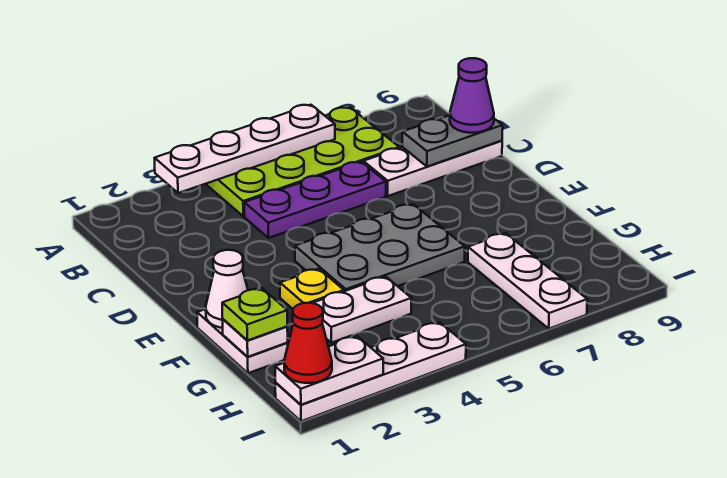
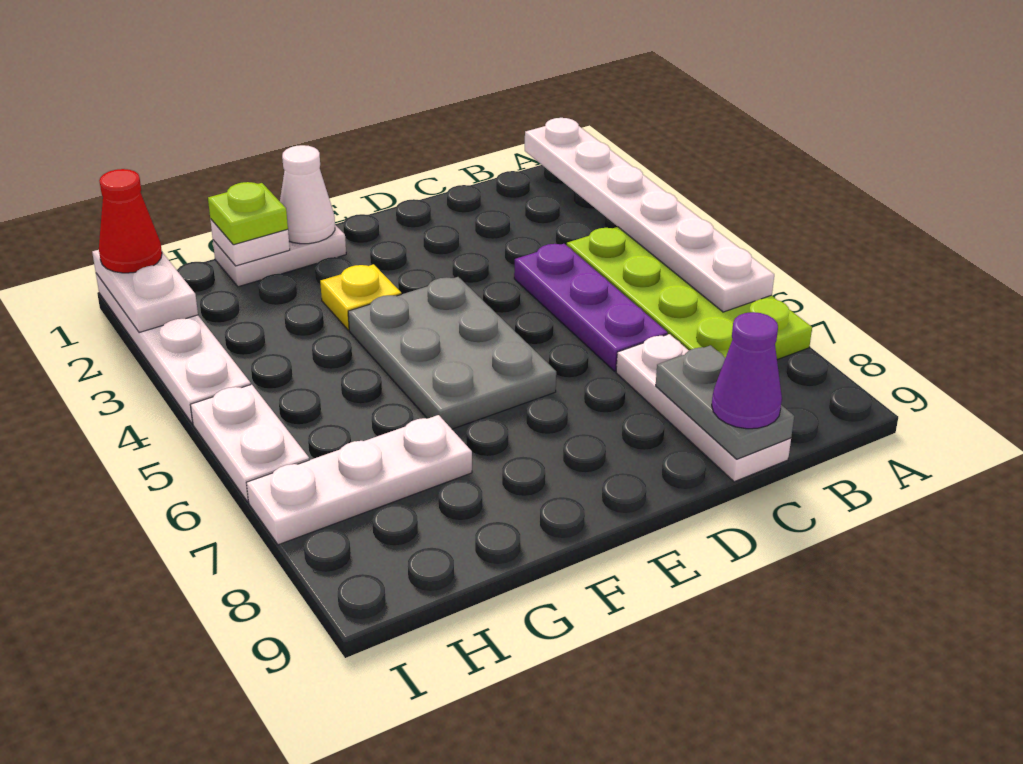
white 1x4 plate [155,105,335,193] -> white 1x6 plate [525,118,774,312]
white 1x2 plate [314,277,411,343] -> white 1x2 plate moved to [191,384,309,502]

